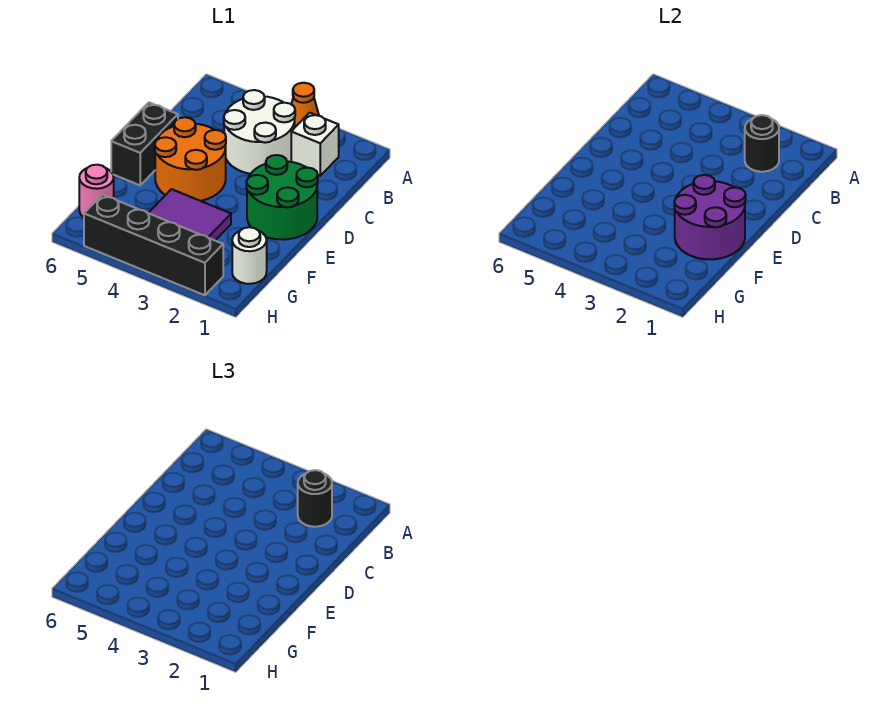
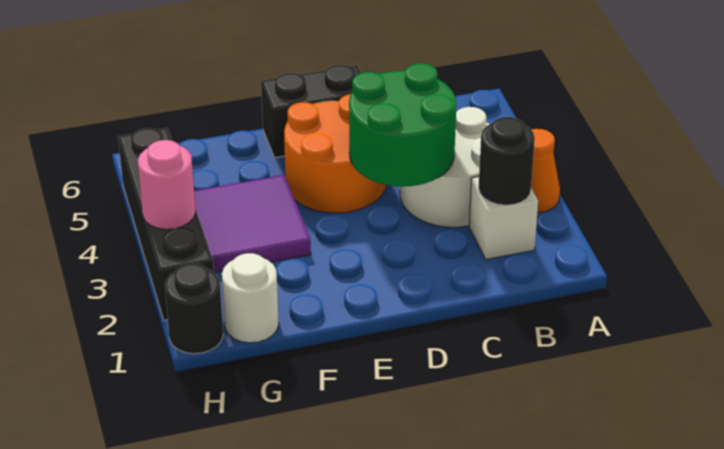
black 1x1 round brick [298,470,332,527] -> black 1x1 round brick moved to [165,264,223,354]
green 2x2 round brick [246,155,318,240] -> green 2x2 round brick moved to [349,63,456,187]
purple 2x2 round brick [674,175,746,259] -> none
pink 1x1 round brick [79,165,114,217] -> pink 1x1 round brick moved to [138,140,196,229]

